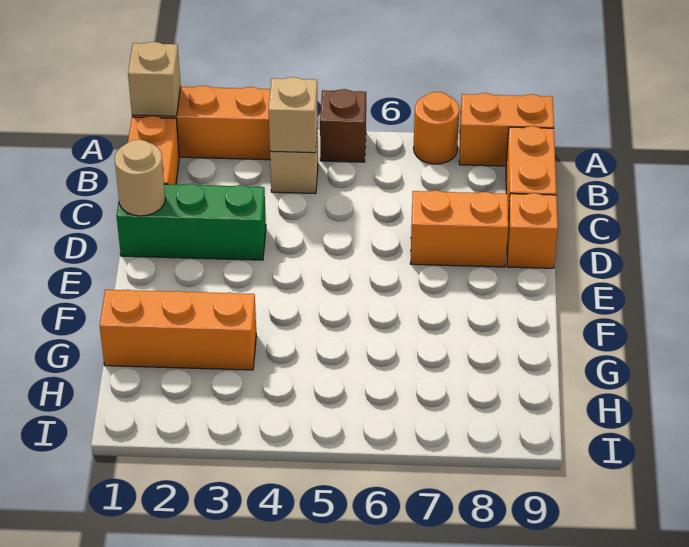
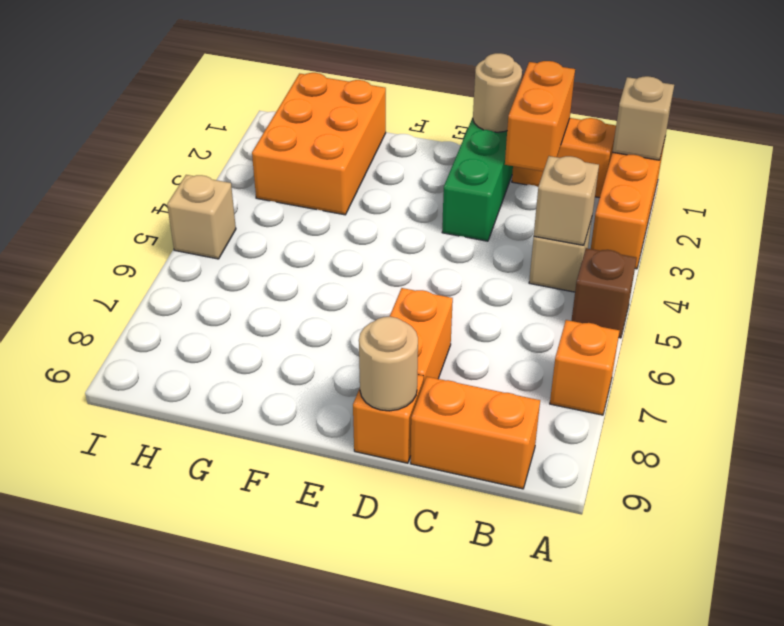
orange 1x1 round brick [414,92,459,164] -> orange 1x1 brick [550,320,619,415]
orange 1x2 brick [459,93,554,166] -> orange 1x2 brick moved to [505,61,575,171]
none -> tan 1x1 round brick [359,317,418,411]
orange 1x3 brick [100,290,256,370] -> orange 2x3 brick [252,73,386,215]
none -> tan 1x1 brick [167,175,236,259]

